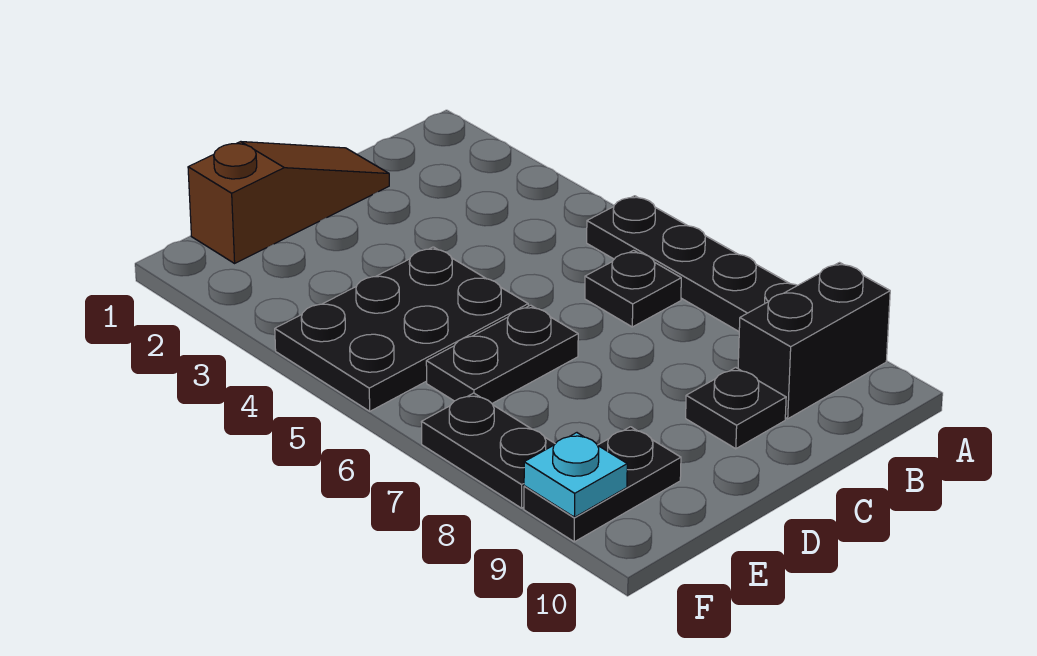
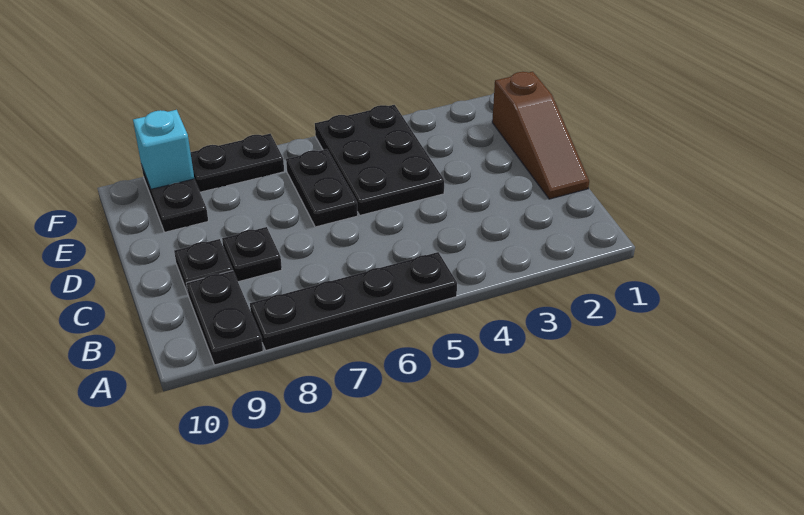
black 1x2 brick [738,263,890,419] -> black 1x2 plate [186,271,263,365]
black 1x1 plate [585,250,681,327] -> black 1x1 plate moved to [222,227,282,282]
cyan 1x1 plate [524,433,627,517] -> cyan 1x1 brick [133,110,194,189]

